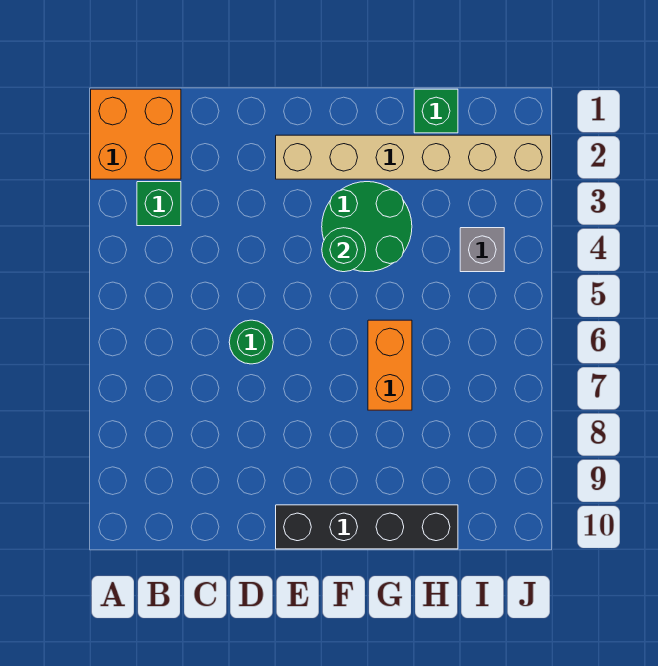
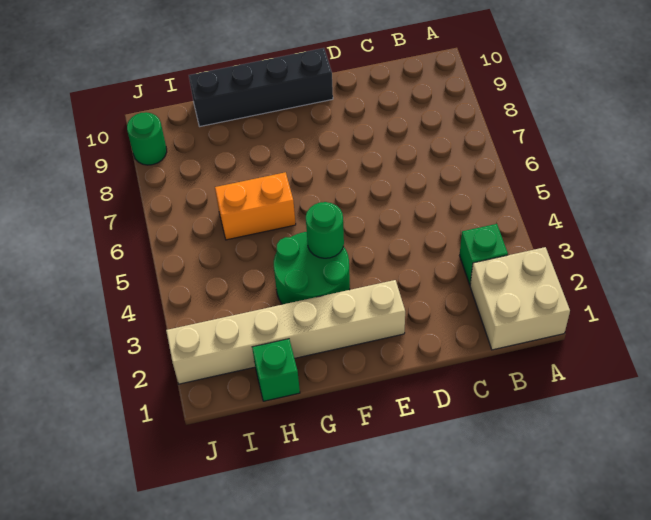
orange 2x2 brick [91,89,181,179] -> tan 2x2 brick [470,247,570,350]
green 1x1 round brick [229,320,273,364] -> green 1x1 round brick moved to [127,112,167,165]
orange 1x2 brick [368,320,412,410] -> orange 1x2 brick turned to [215,172,296,240]
grey 1x1 brick [460,228,504,272] -> none

